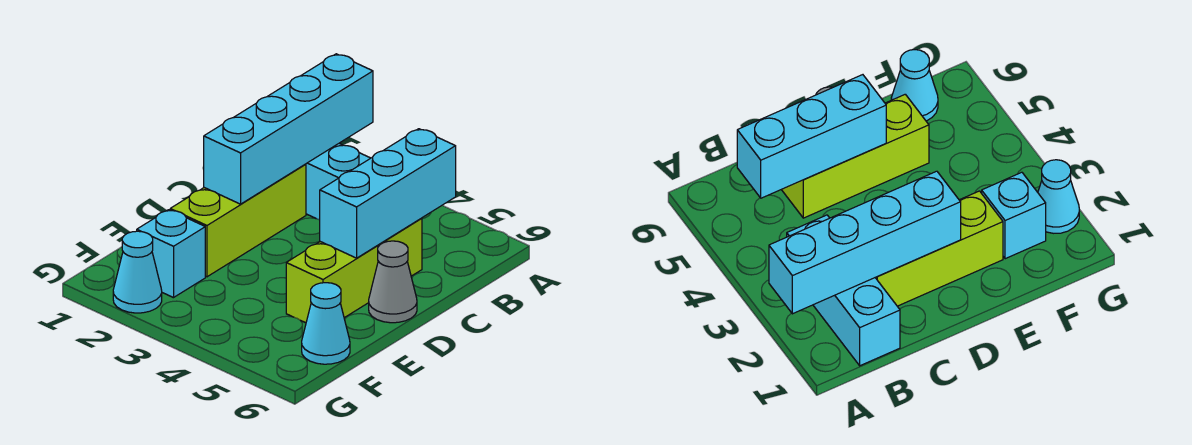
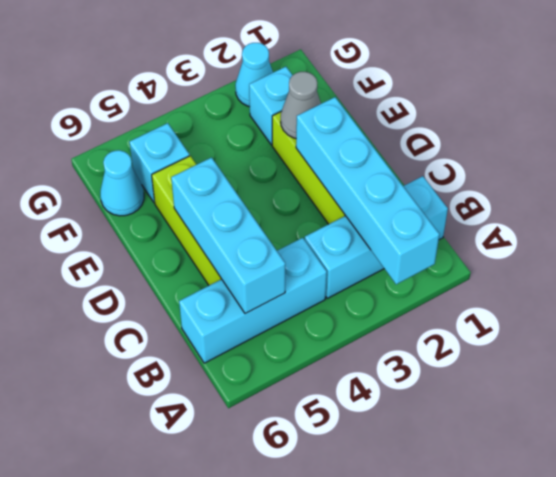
none -> cyan 1x3 brick [179,238,327,363]
grey 1x1 cone [369,241,417,323] -> grey 1x1 cone moved to [281,72,321,138]
none -> cyan 1x1 brick [129,123,189,203]

